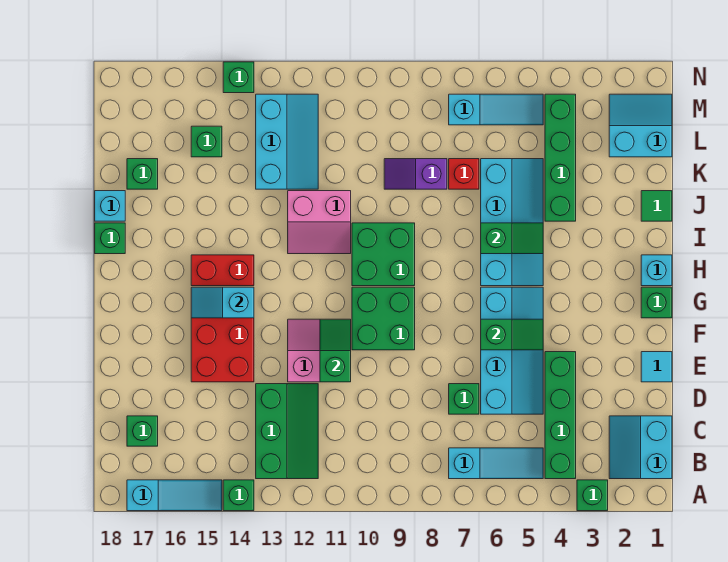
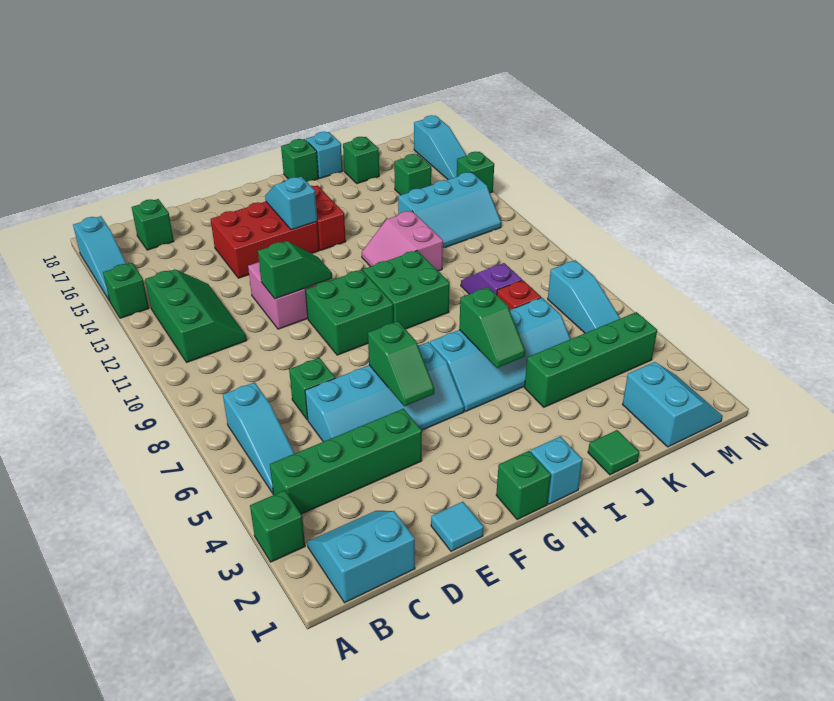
green 2x3 slope [256,384,318,479] -> green 2x3 slope turned to [145,269,247,362]
none -> cyan 1x3 slope [414,115,467,180]

